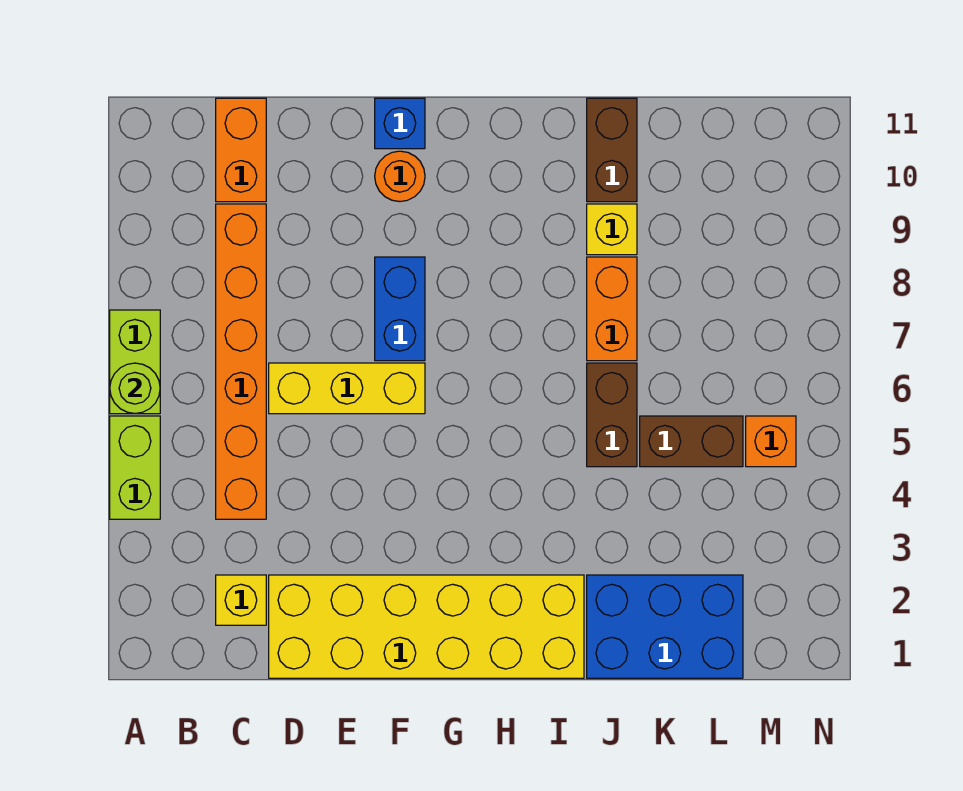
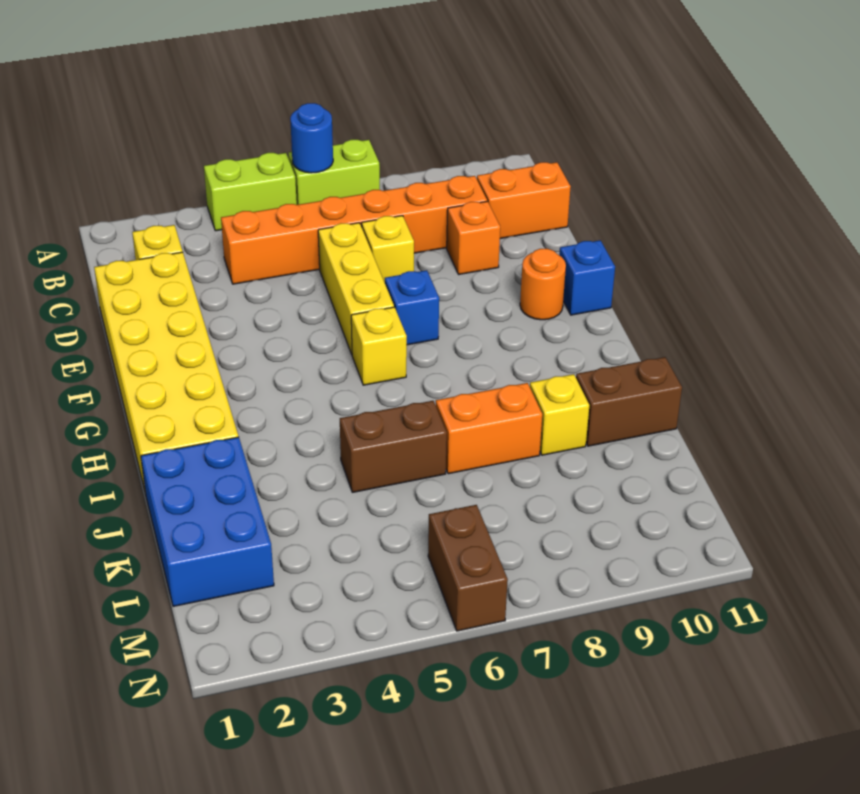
lime 1x1 round brick [110,363,160,414] -> blue 1x1 round brick [290,103,333,173]
none -> yellow 1x1 brick [362,216,414,282]
blue 1x2 brick [375,257,425,361] -> blue 1x1 brick [385,270,439,345]
none -> yellow 1x1 brick [351,307,407,385]
brown 1x2 brick [640,416,743,467] -> brown 1x2 brick moved to [428,505,508,631]
orange 1x1 brick [746,416,796,467] -> orange 1x1 brick moved to [447,201,500,274]

